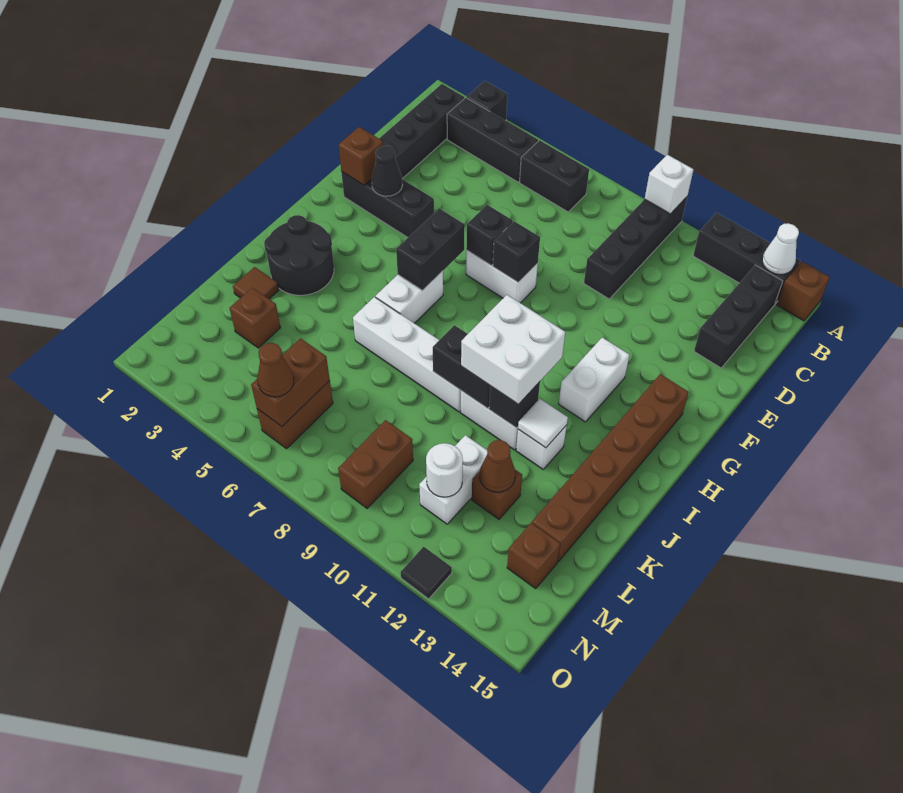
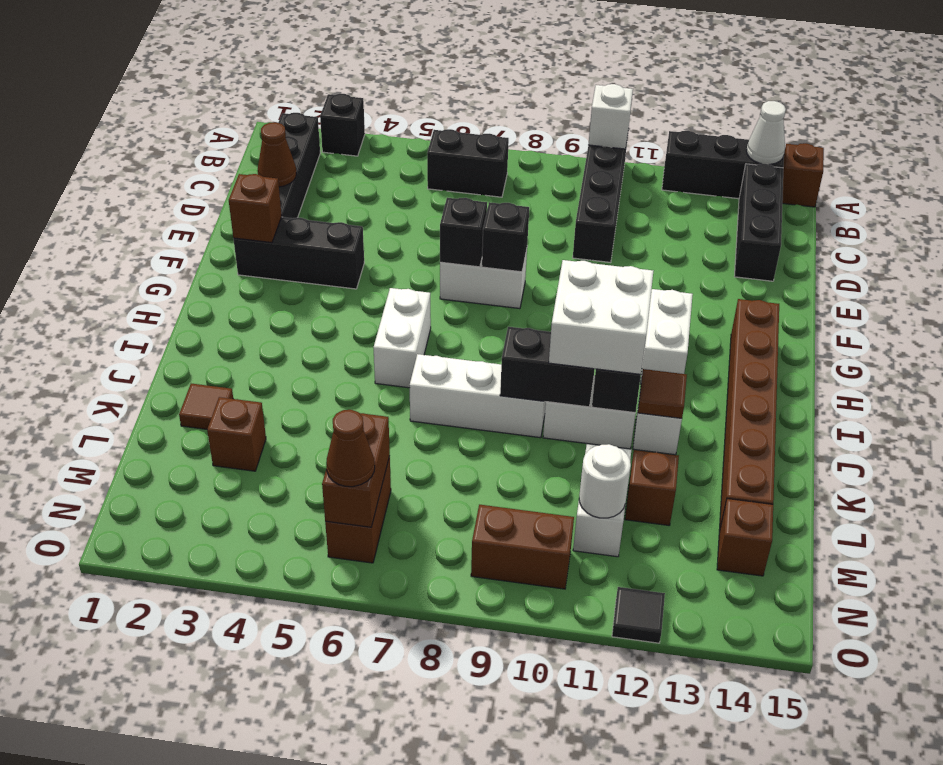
black 1x3 brick [447,98,538,182] -> none
black 1x1 cone [372,146,403,196] -> none
black 1x2 brick [396,209,465,291] -> none
black 2x2 round brick [264,215,334,295] -> none
white 1x4 brick [353,297,461,412] -> white 1x3 brick [410,354,546,438]
white 1x1 tile [518,399,568,448] -> brown 1x1 tile [638,369,687,418]
brown 1x1 cone [480,440,515,492] -> brown 1x1 cone moved to [258,122,296,187]
brown 1x2 brick [338,420,413,508] -> brown 1x2 brick turned to [471,505,574,589]

